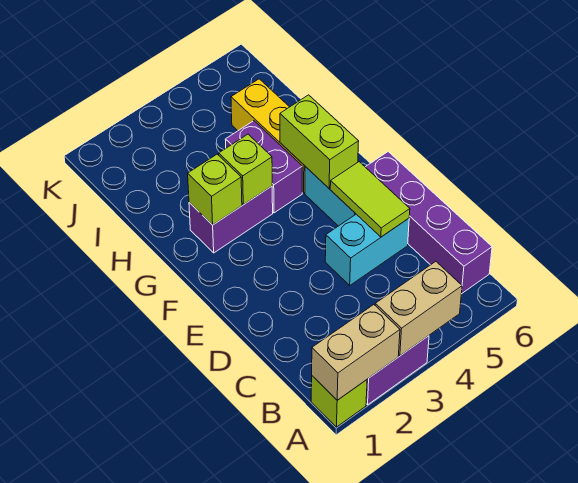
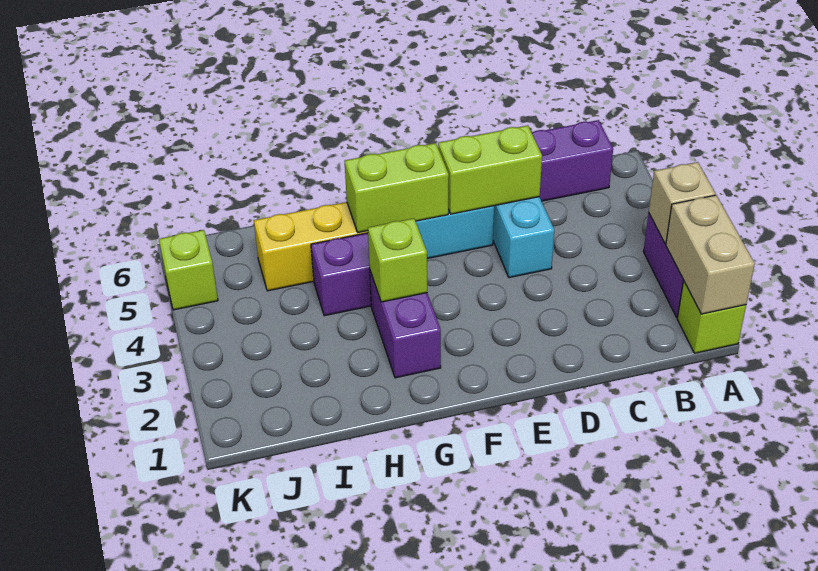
tan 1x2 brick [375,262,462,356] -> tan 1x1 brick [649,162,715,244]
lime 1x2 tile [330,162,410,237] -> lime 1x2 brick [438,125,542,214]
lime 1x1 brick [188,154,242,225] -> lime 1x1 brick moved to [159,230,218,310]

